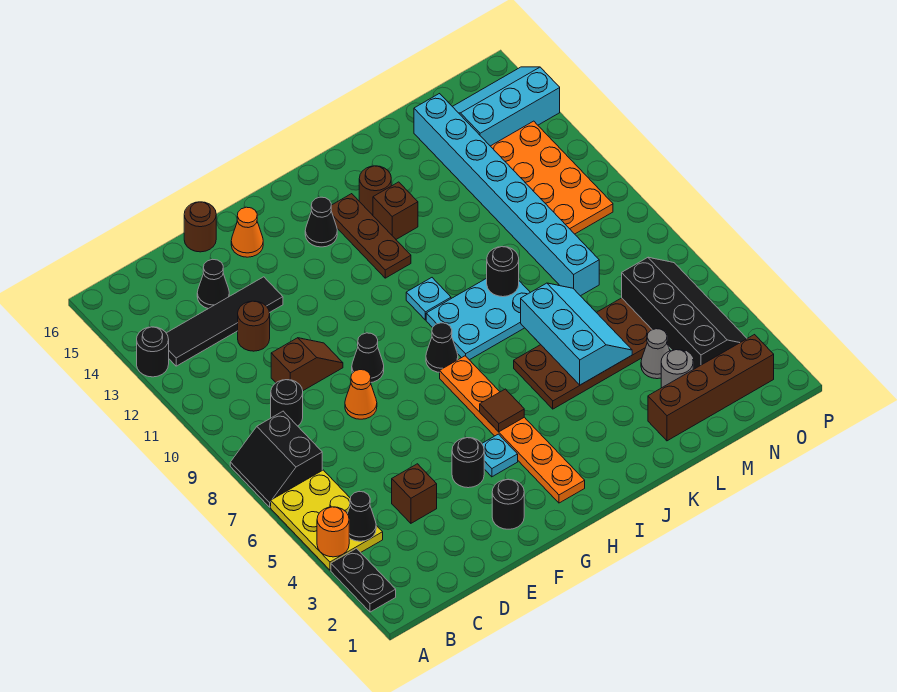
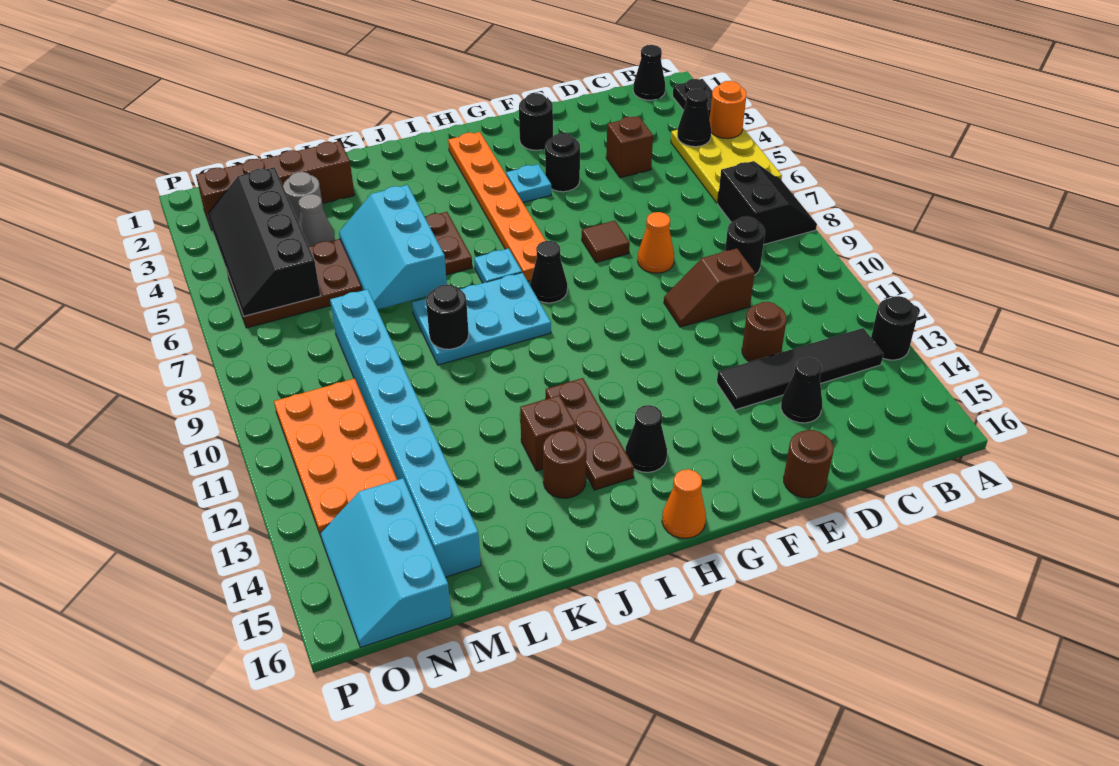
black 1x1 cone [352,333,384,382] -> black 1x1 cone moved to [633,45,665,100]
orange 1x1 cone [231,207,263,257] -> orange 1x1 cone moved to [662,469,706,538]
brown 1x1 tile [480,389,524,432] -> brown 1x1 tile moved to [582,221,630,262]
cyan 1x1 plate [406,278,451,320] -> cyan 1x1 plate moved to [474,248,522,283]
cyan 2x3 slope [452,67,560,146] -> cyan 2x3 slope turned to [320,478,451,647]

